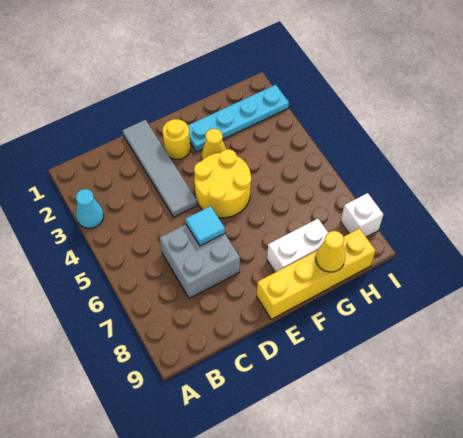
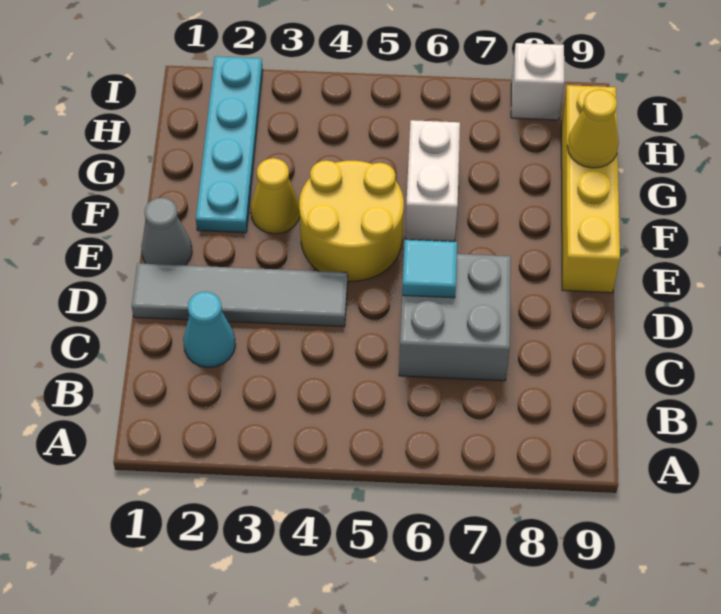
cyan 1x1 cone [76,189,104,228] -> cyan 1x1 cone moved to [183,292,235,367]
none -> grey 1x1 cone [141,198,192,265]
yellow 1x1 round brick [163,119,190,159] -> none
white 1x2 brick [267,219,328,272] -> white 1x2 brick moved to [405,120,460,242]

